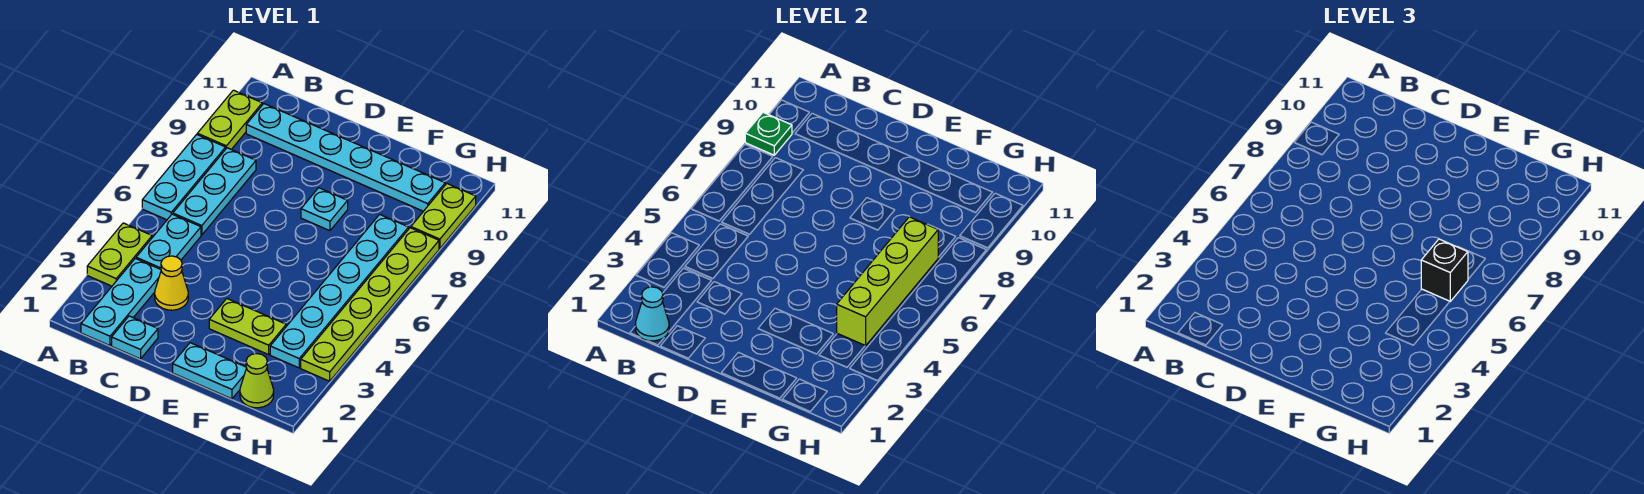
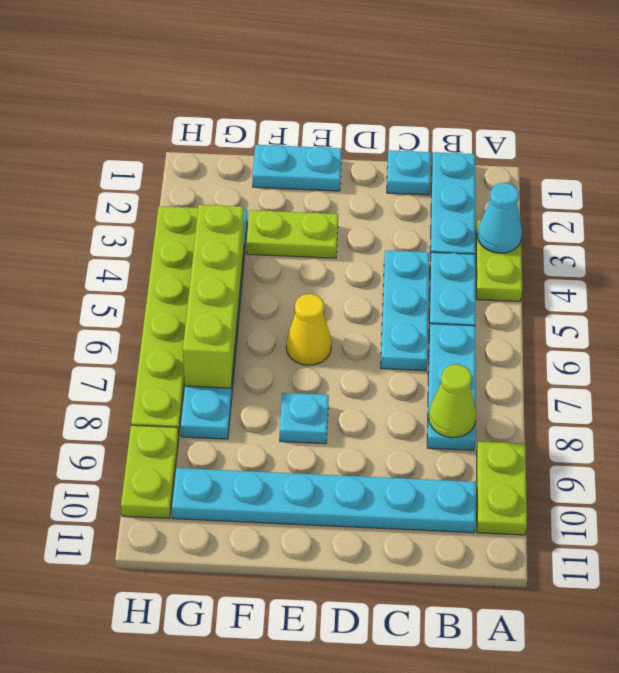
cyan 1x3 plate [142,134,226,220] -> cyan 1x3 plate moved to [381,250,429,371]
green 1x1 plate [745,112,792,155] -> none
cyan 1x1 cone [635,287,669,341] -> cyan 1x1 cone moved to [478,183,522,253]
yellow 1x1 cone [155,256,188,310] -> yellow 1x1 cone moved to [286,294,332,365]
lime 1x1 cone [240,354,274,408] -> lime 1x1 cone moved to [429,364,476,438]
black 1x1 brick [1421,239,1468,301] -> none

